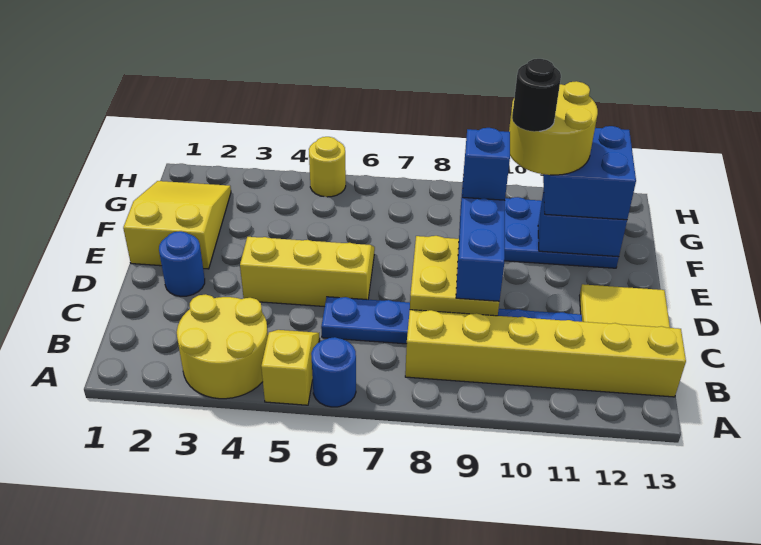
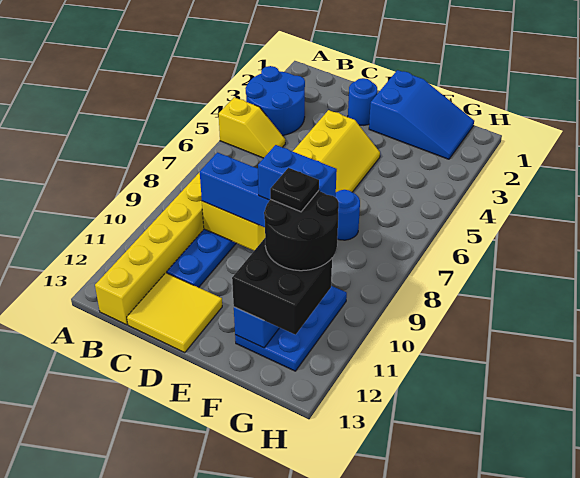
yellow 2x2 round brick [177,294,268,399] -> blue 2x2 round brick [246,66,305,136]
blue 1x1 round brick [311,337,356,407] -> blue 1x1 round brick moved to [336,190,360,240]
yellow 2x3 slope [123,181,231,269] -> blue 2x3 slope [369,70,474,159]
blue 1x1 brick [462,128,510,200] -> blue 1x2 brick [258,145,337,200]
yellow 2x2 round brick [509,81,598,175] -> black 2x2 round brick [264,191,339,271]
black 1x1 round brick [512,59,561,132] -> black 1x1 plate [270,168,319,212]
blue 2x2 brick [543,126,636,220] -> black 2x2 brick [232,238,332,335]
yellow 1x1 round brick [309,137,346,197] -> none

